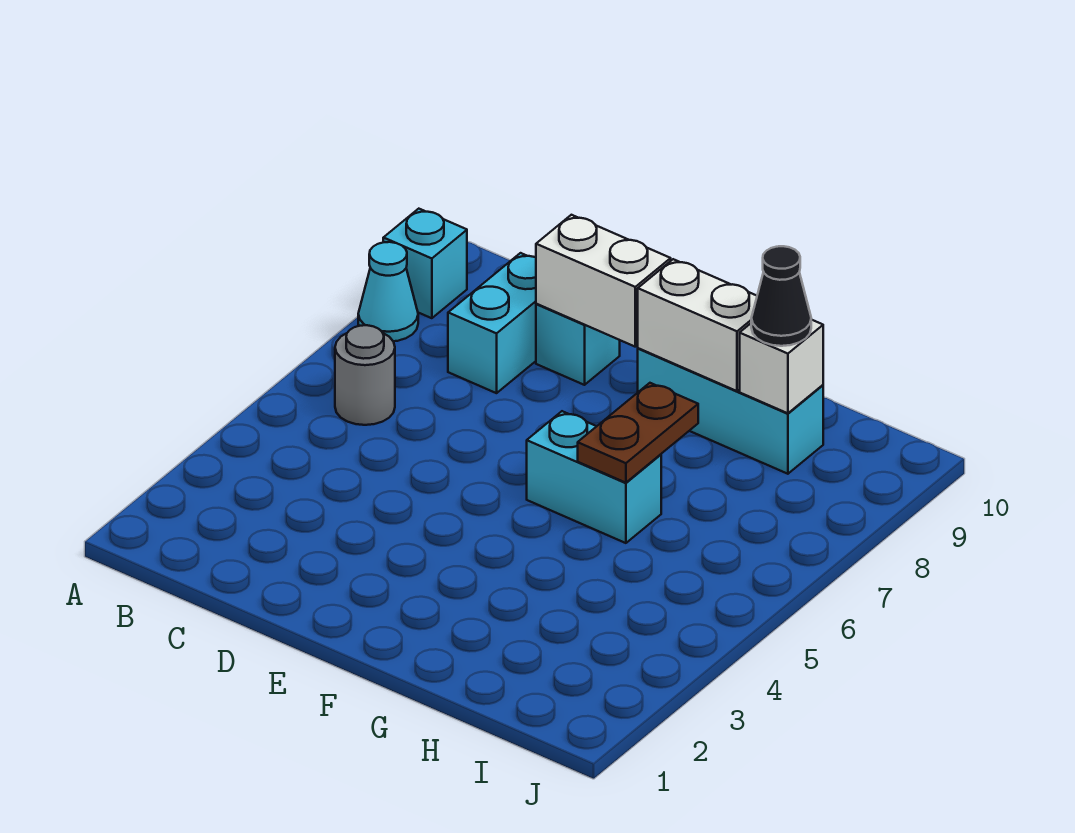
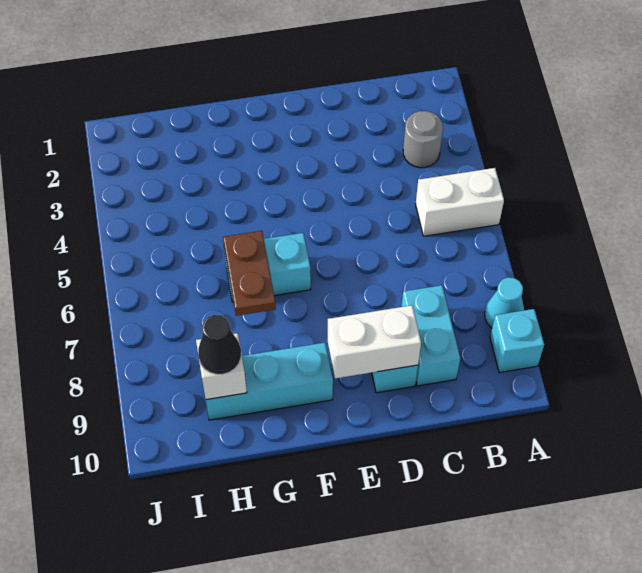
grey 1x1 round brick [335,325,395,425] -> grey 1x1 round brick moved to [403,111,443,168]
white 1x2 brick [638,259,757,391] -> white 1x2 brick moved to [416,168,504,236]

